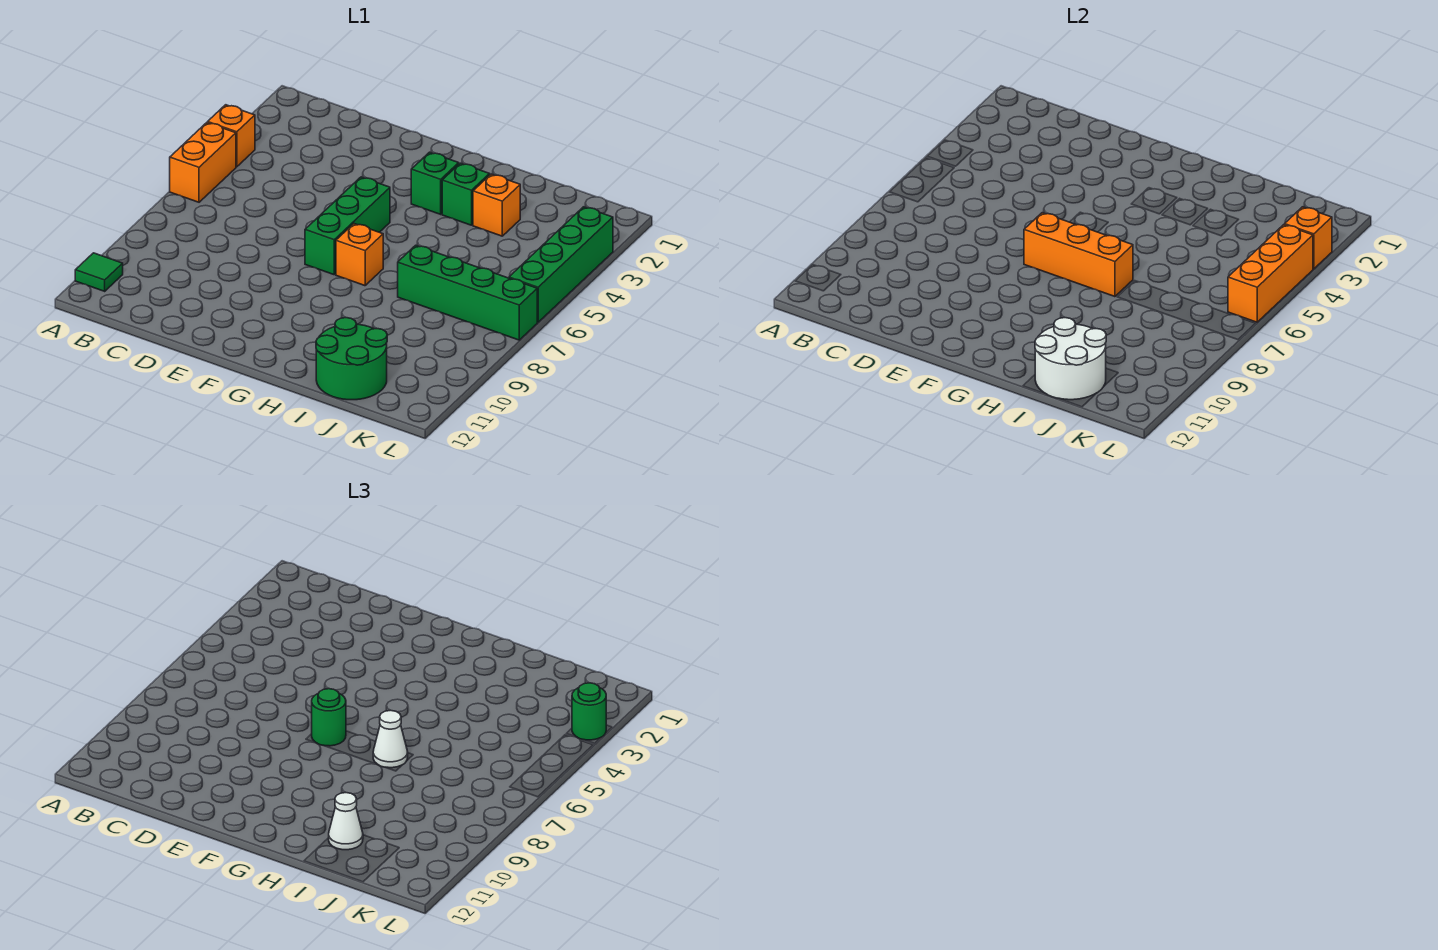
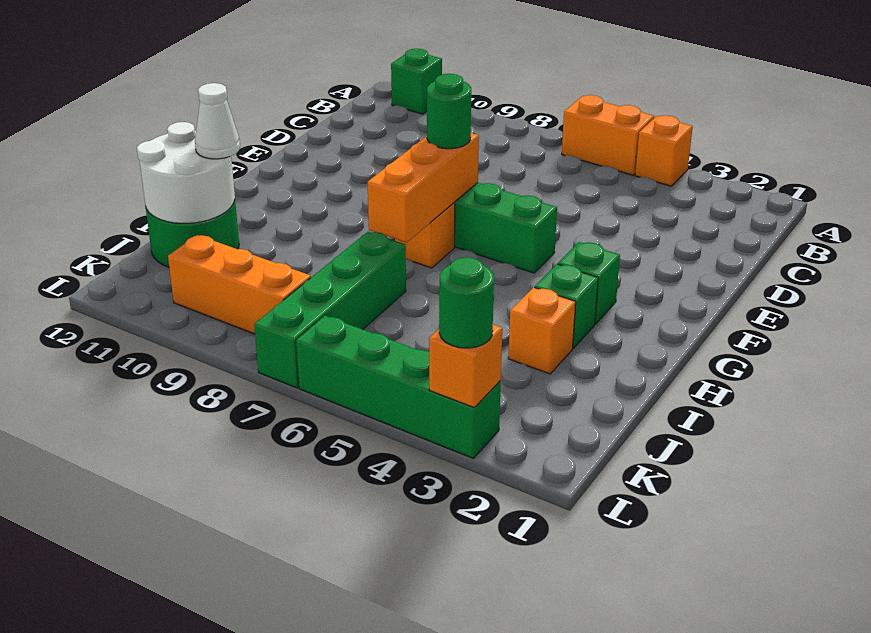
green 1x1 tile [75,253,123,291] -> green 1x1 brick [391,49,442,114]
white 1x1 cone [373,710,408,768] -> none
orange 1x3 brick [1228,225,1313,322] -> orange 1x3 brick moved to [168,235,311,334]

